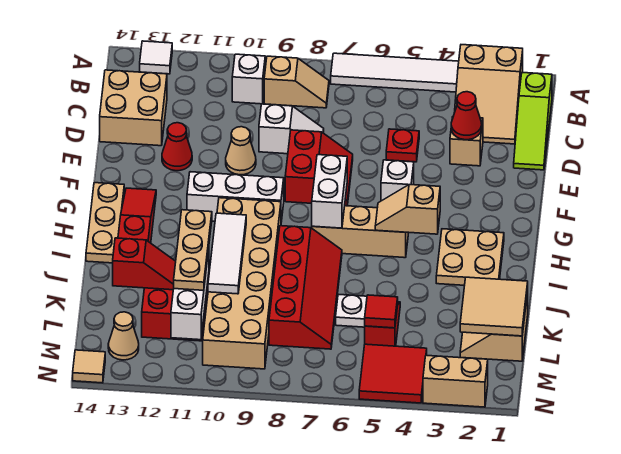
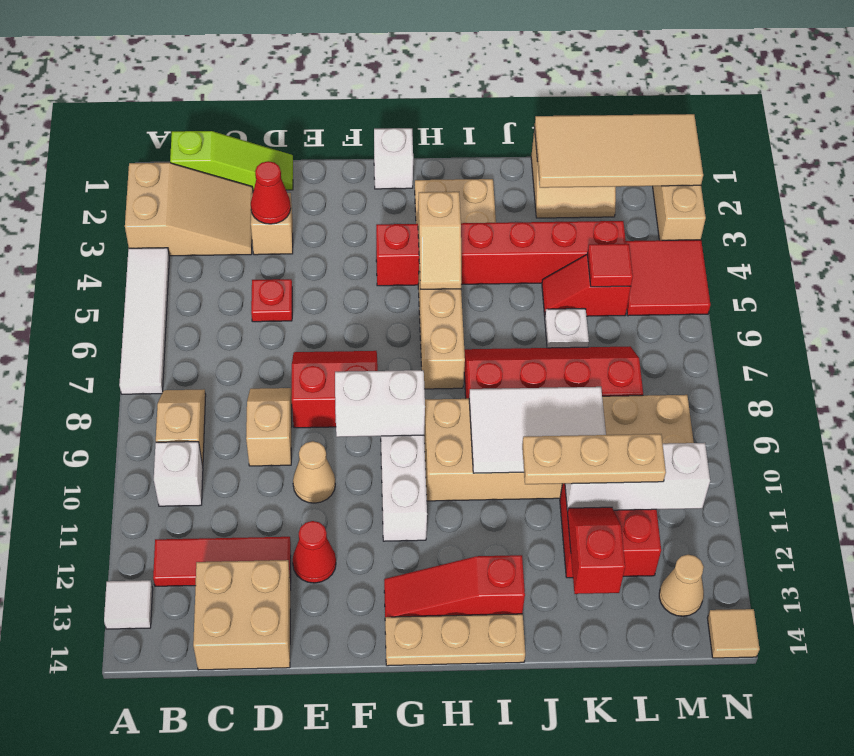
none -> red 1x3 tile [153,537,291,586]
white 1x2 slope [259,104,324,154] -> tan 1x2 slope [246,388,292,466]
white 1x1 brick [381,160,414,201] -> white 1x1 brick moved to [374,128,413,189]
none -> red 1x6 brick [376,221,626,286]
white 1x2 brick [312,155,347,228] -> white 1x2 brick moved to [335,370,425,437]
white 1x3 tile [208,213,246,294] -> white 2x3 tile [469,387,606,473]
tan 2x2 tile [460,277,528,336] -> tan 2x4 tile [535,114,703,188]

